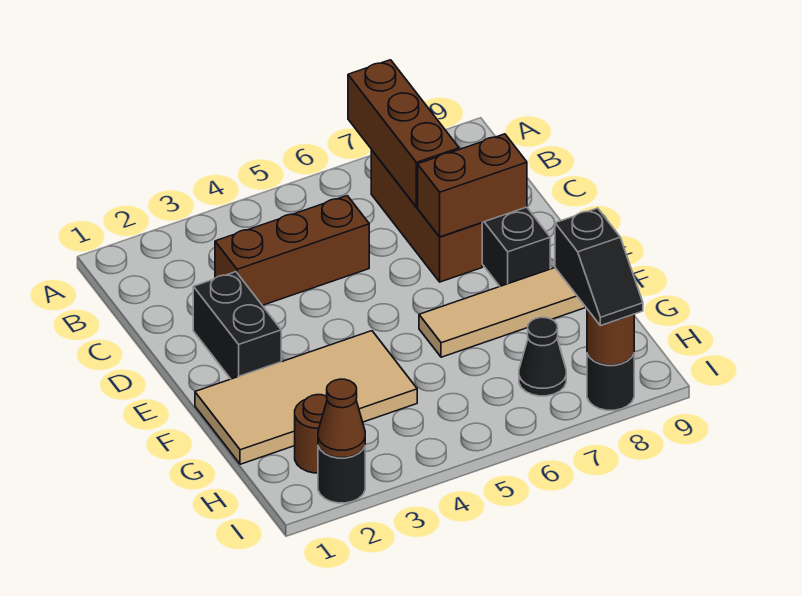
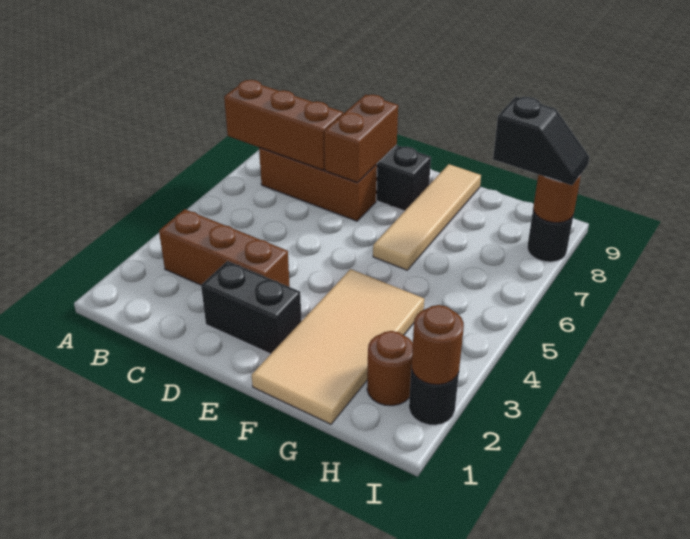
brown 1x3 brick [215,196,369,305] -> brown 1x3 brick turned to [159,209,290,287]
black 1x1 cone [519,317,566,396] -> none
brown 1x1 cone [318,379,365,458] -> brown 1x1 round brick [411,305,464,385]

